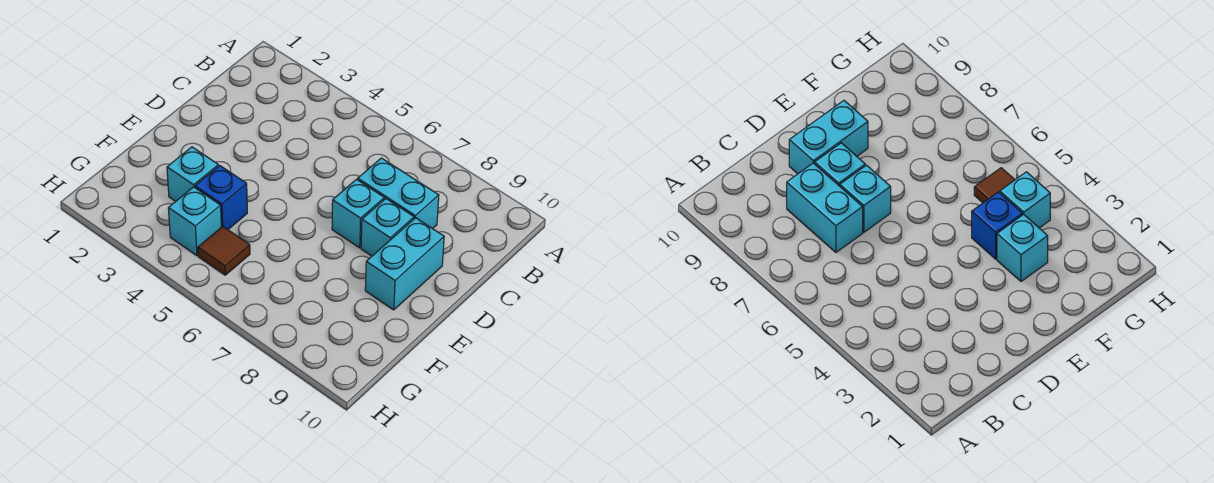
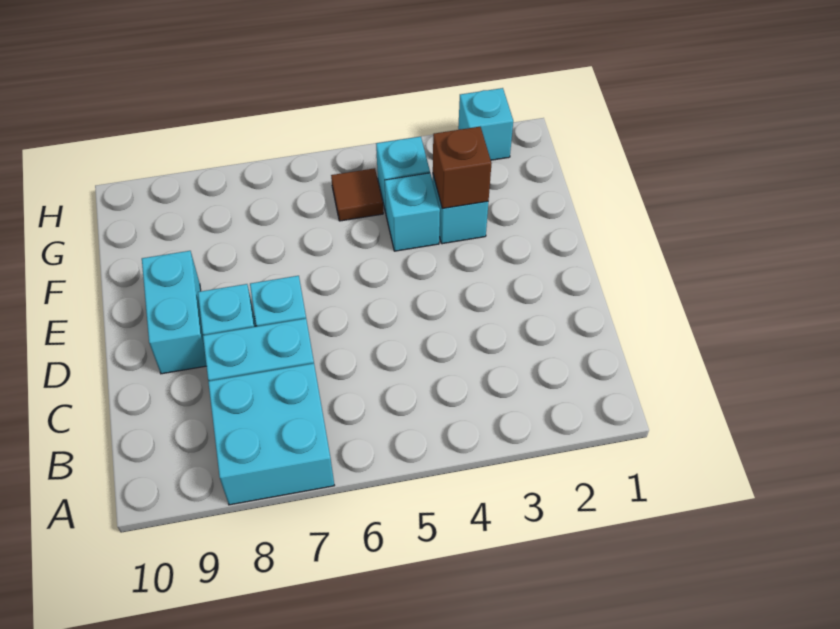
none -> cyan 2x2 brick [208,363,334,505]
none -> brown 1x1 brick [433,127,492,209]
blue 1x1 brick [195,166,247,229] -> cyan 1x1 brick [385,173,440,251]
none -> cyan 1x1 brick [458,88,513,160]

